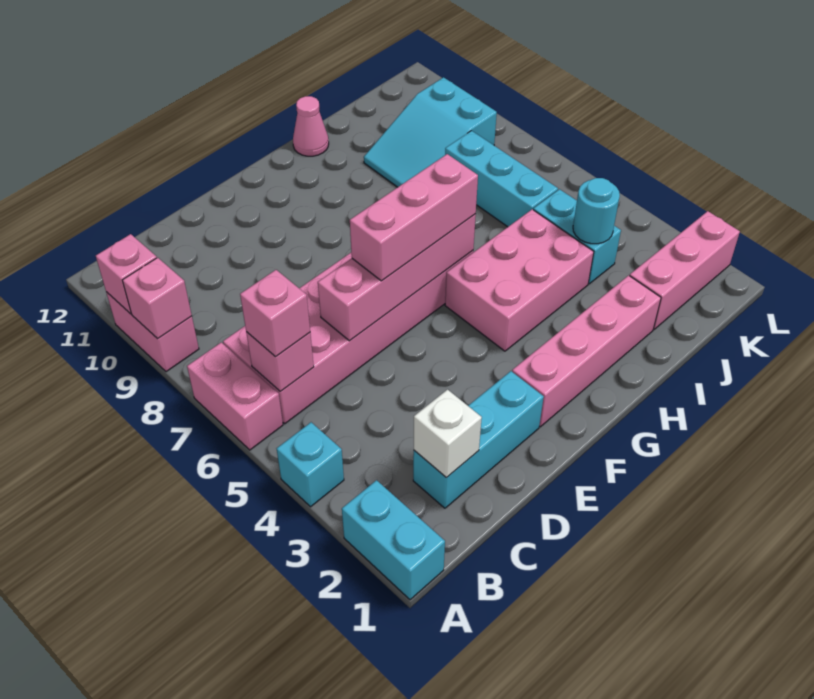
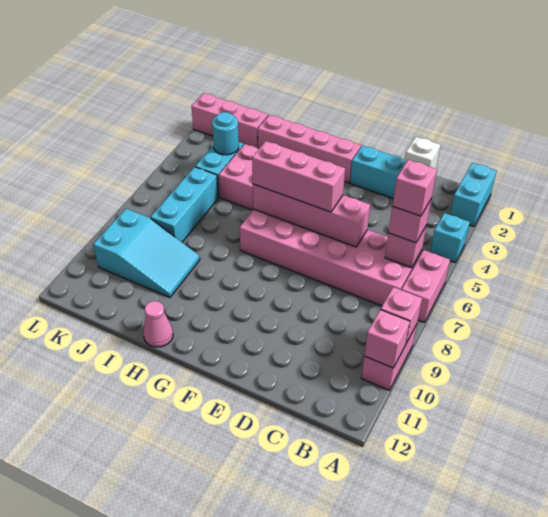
none -> pink 1x1 brick [392,160,437,216]

